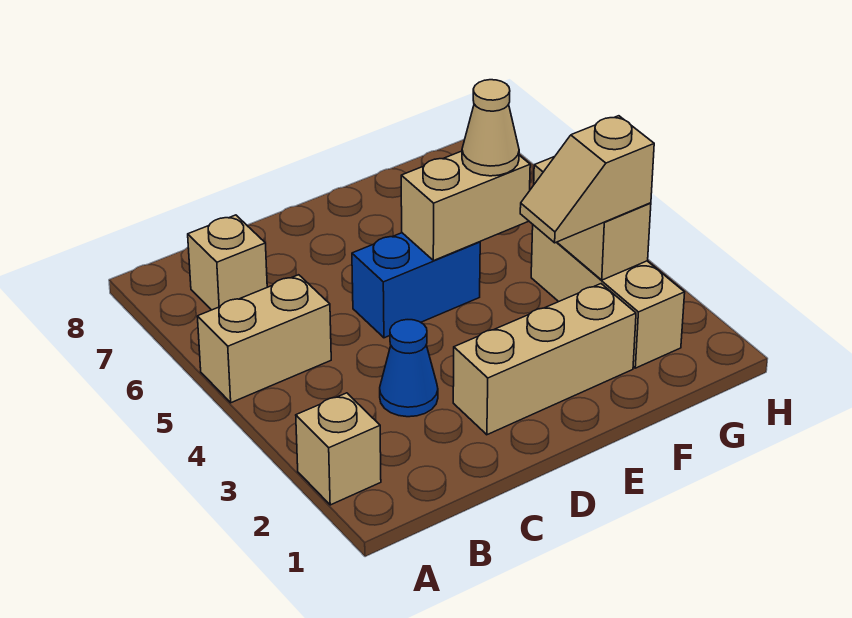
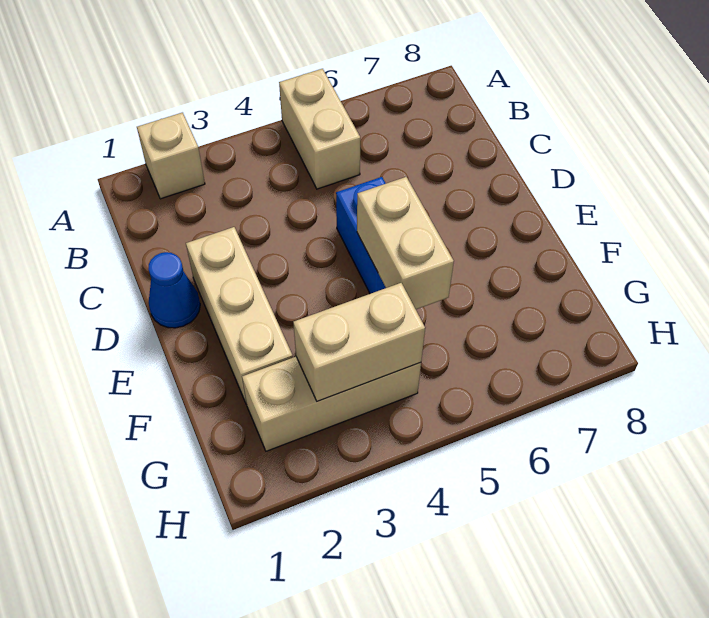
tan 1x1 brick [188,215,267,310] -> none
blue 1x1 cone [380,320,438,417] -> blue 1x1 cone moved to [149,252,200,328]
tan 1x2 slope [520,116,654,243] -> none
tan 1x1 cone [462,80,519,176] -> none

